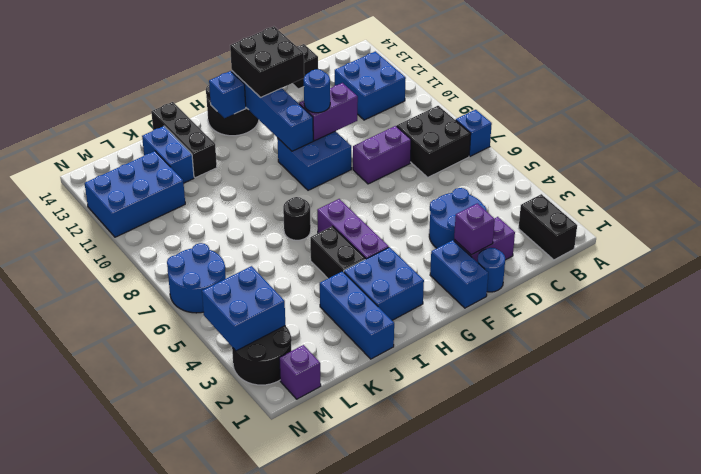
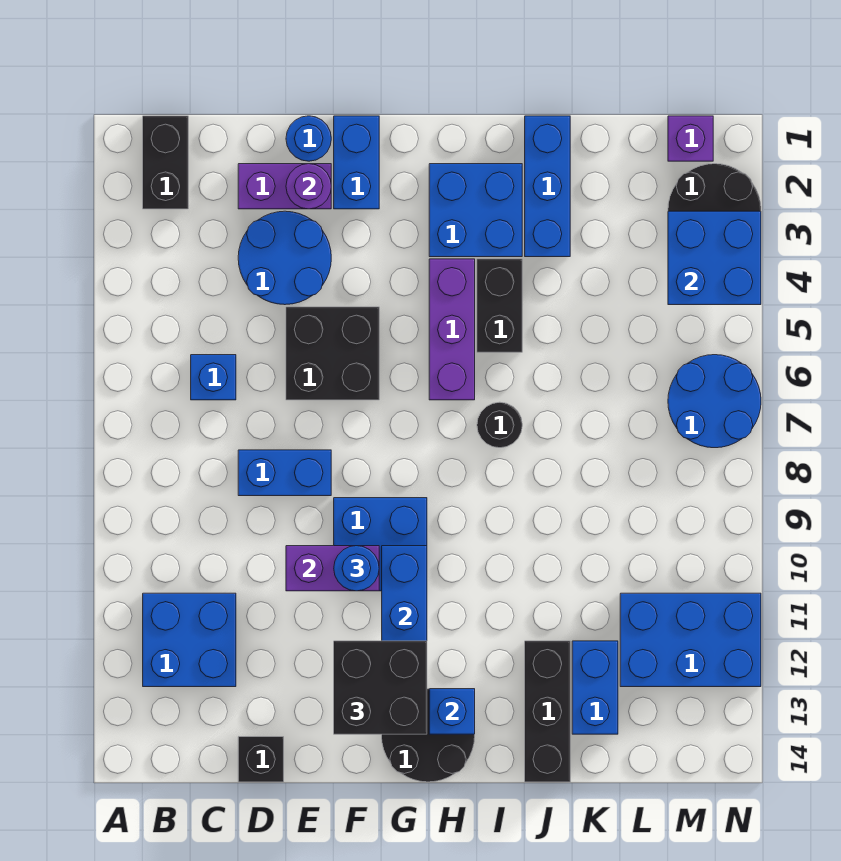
blue 1x1 brick [456,110,492,156] -> blue 1x1 brick moved to [191,355,236,400]
black 2x2 brick [397,106,471,177] -> black 2x2 brick moved to [286,307,379,400]
purple 1x2 brick [353,126,411,184] -> blue 1x2 brick [238,450,331,496]
purple 1x1 brick [454,203,495,255] -> purple 1x1 round brick [286,164,331,209]

